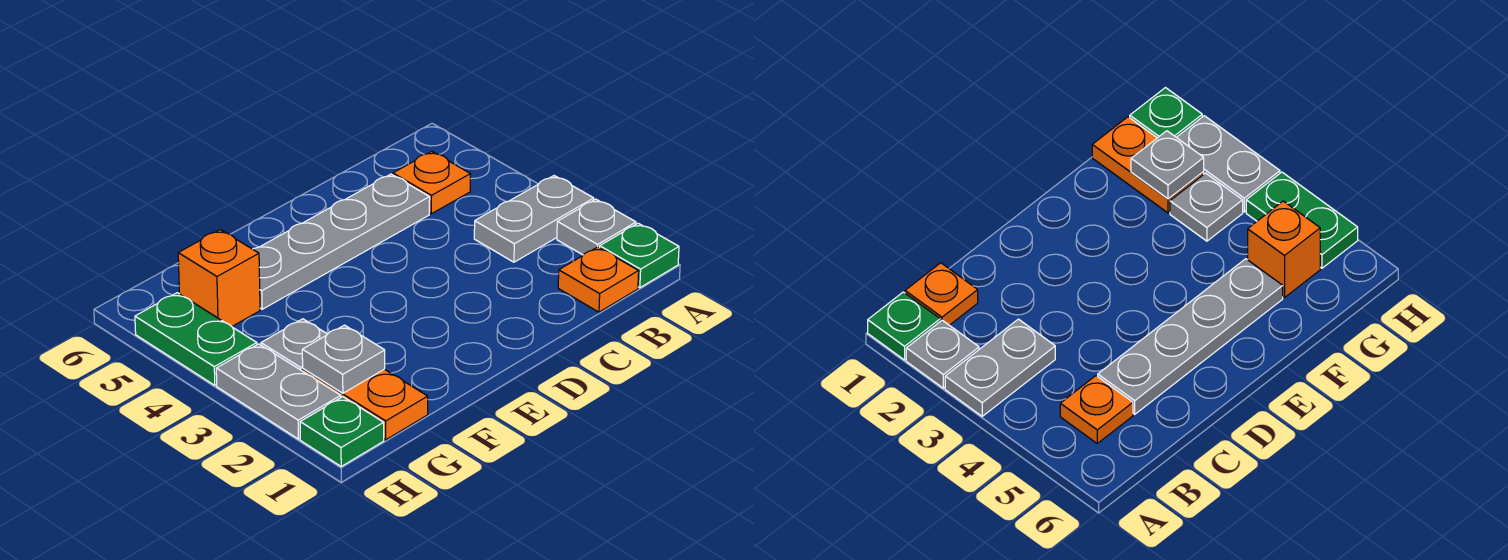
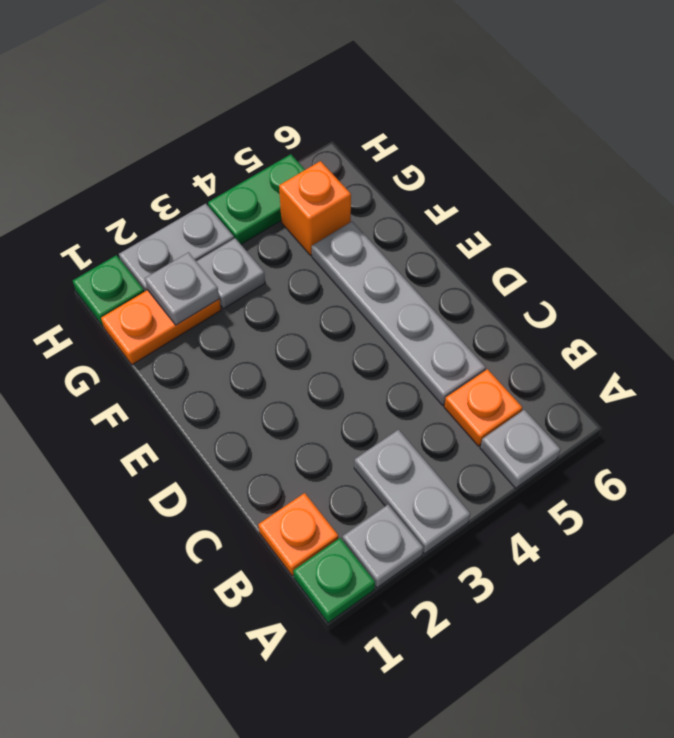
none -> grey 1x1 plate [480,410,560,488]

